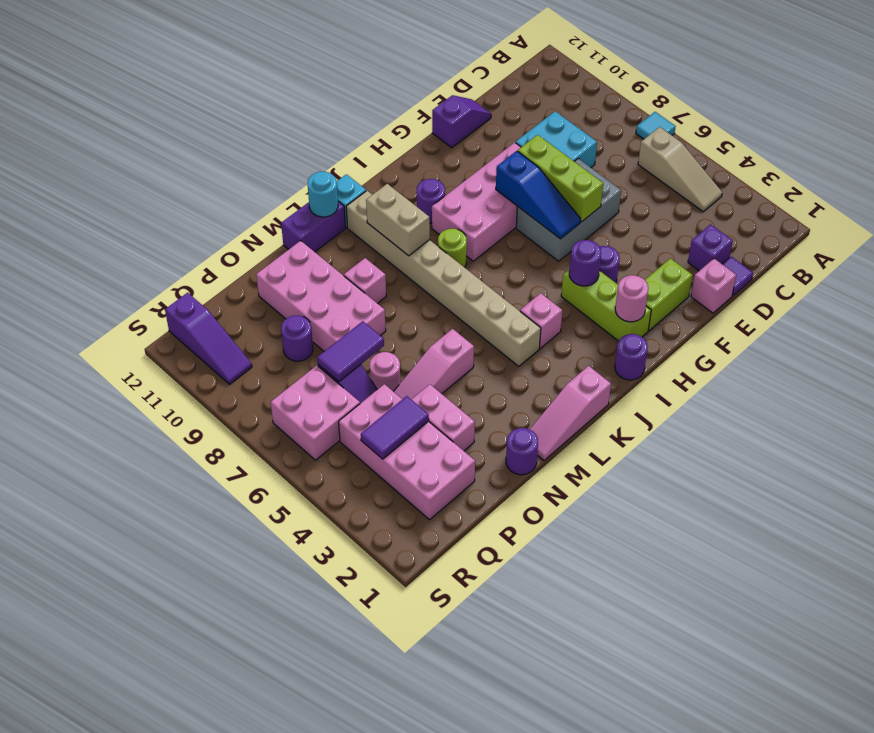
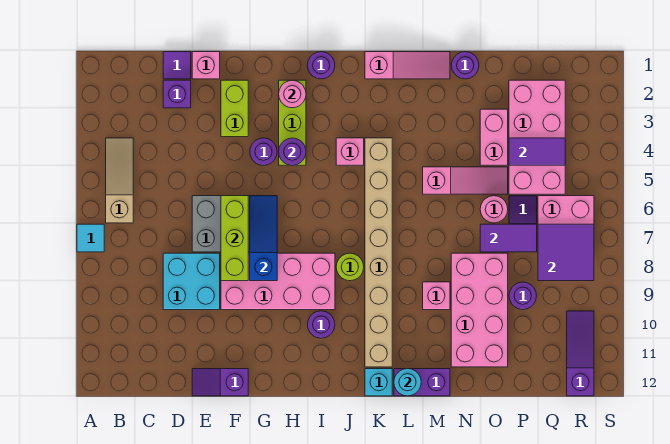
lime 1x2 brick [645,258,692,331] -> lime 1x2 brick turned to [221,80,248,137]
tan 1x2 brick [366,184,430,256] -> none
none -> purple 2x2 tile [538,224,594,281]

